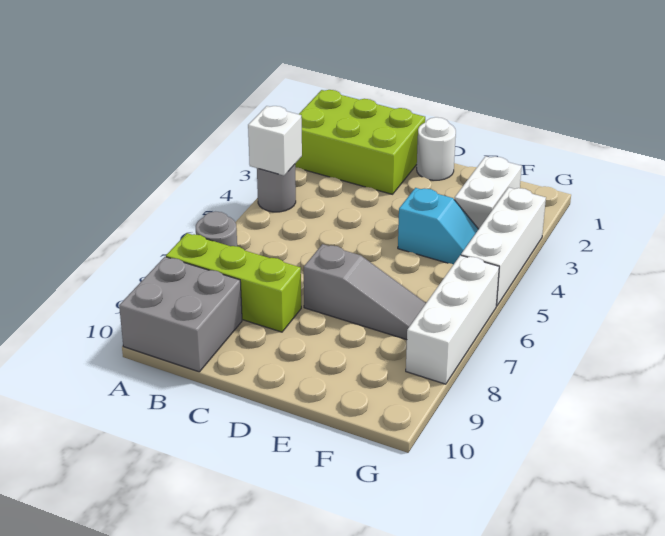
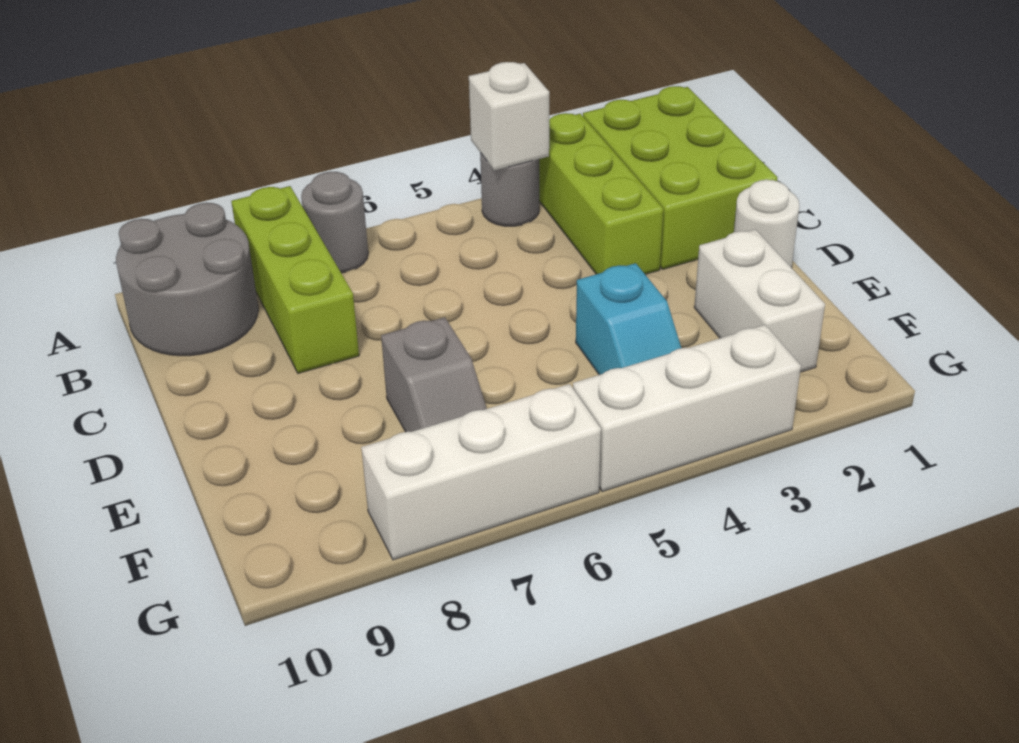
none -> lime 1x3 brick [539,113,663,274]
grey 2x2 brick [119,257,242,372] -> grey 2x2 round brick [116,203,258,356]
grey 1x3 slope [304,244,426,340] -> grey 1x2 slope [381,317,487,432]
white 1x2 brick [455,156,522,229] -> white 1x2 brick turned to [694,229,825,372]

